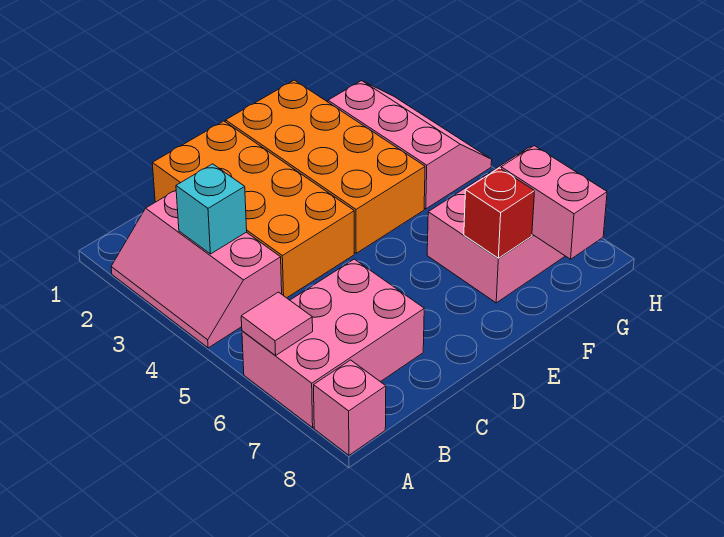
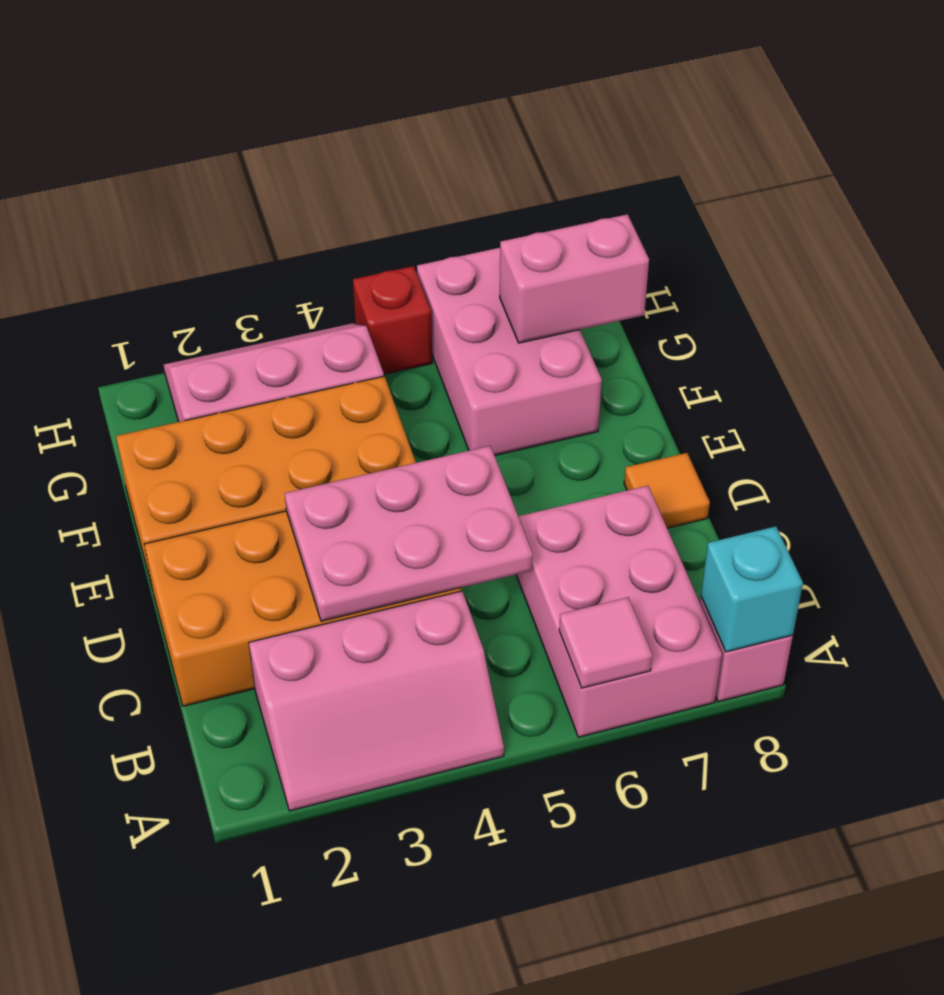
cyan 1x1 brick [176,164,247,254] -> cyan 1x1 brick moved to [701,526,803,652]
none -> pink 2x3 plate [285,446,533,621]
none -> orange 1x1 tile [624,453,710,528]
red 1x1 brick [464,168,535,258] -> red 1x1 brick moved to [353,266,432,374]

